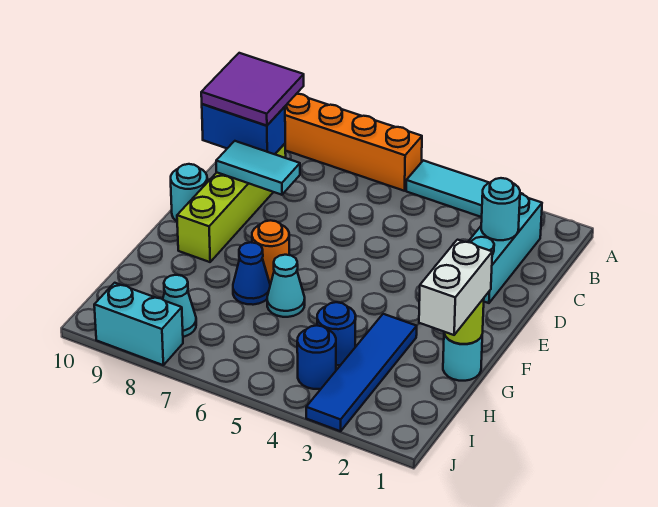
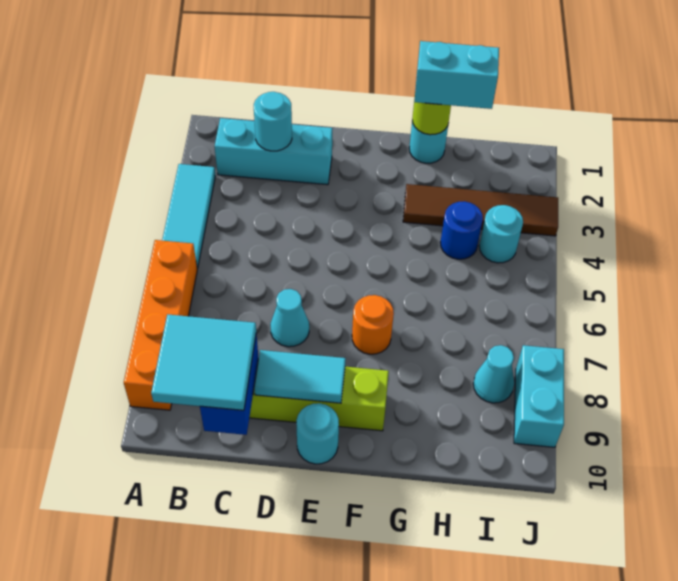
purple 2x2 tile [201,53,304,126] -> cyan 2x2 tile [151,314,256,410]
cyan 1x2 tile [216,141,300,195] -> cyan 1x2 tile turned to [254,350,346,403]
white 1x2 brick [419,240,492,335] -> cyan 1x2 brick [414,41,499,109]
blue 1x4 tile [306,314,417,431] -> brown 1x4 tile [403,184,558,236]
cyan 1x1 cone [267,255,305,317] -> cyan 1x1 cone moved to [270,289,309,347]
blue 1x1 cone [233,242,270,305] -> none
blue 1x1 round brick [297,325,336,389] -> cyan 1x1 round brick [479,205,523,263]

